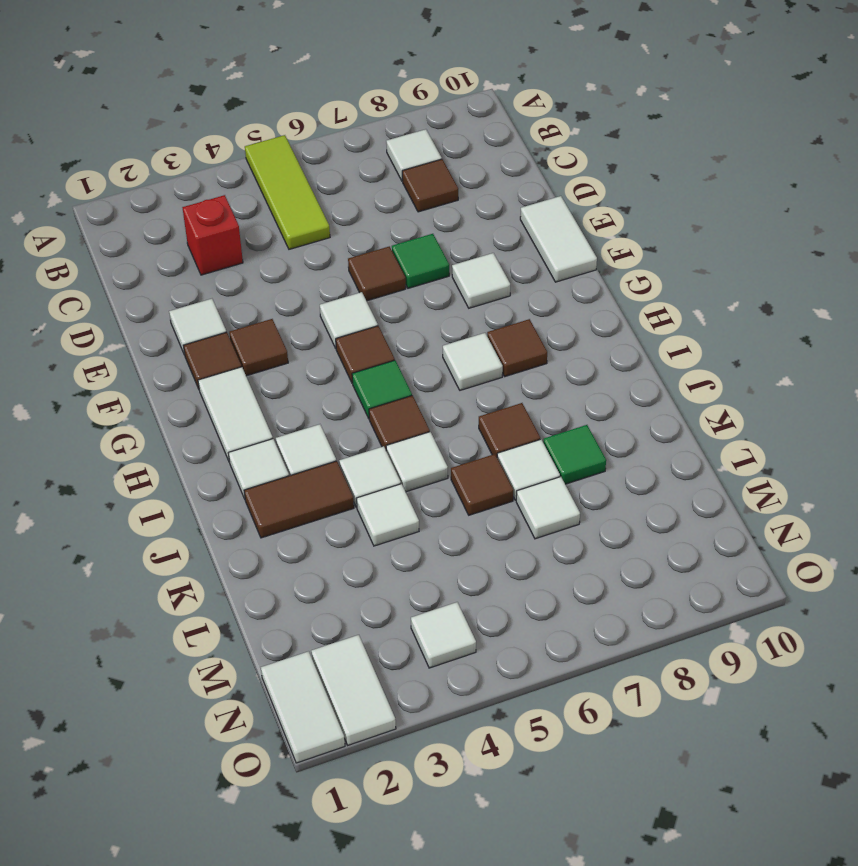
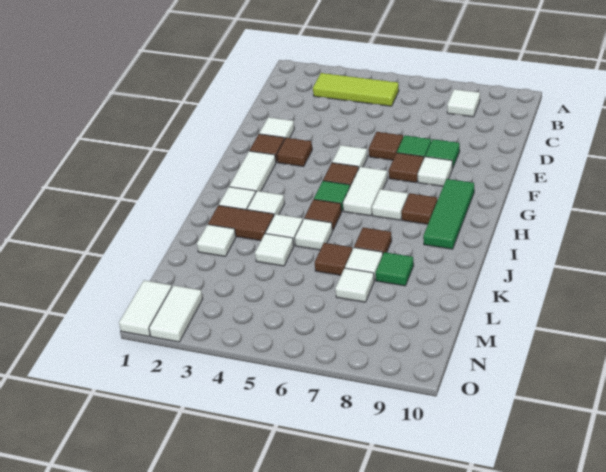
lime 1x3 tile [245,135,330,249] -> lime 1x3 tile turned to [313,73,399,106]
red 1x1 brick [182,195,243,275] -> none
brown 1x1 tile [402,159,458,212] -> brown 1x1 tile moved to [389,153,424,183]
none -> green 1x1 tile [425,139,460,169]
white 1x2 tile [520,196,597,282] -> white 1x2 tile moved to [343,167,387,216]
none -> green 1x3 tile [423,179,474,249]
white 1x1 tile [411,602,476,668] -> white 1x1 tile moved to [197,224,236,257]

